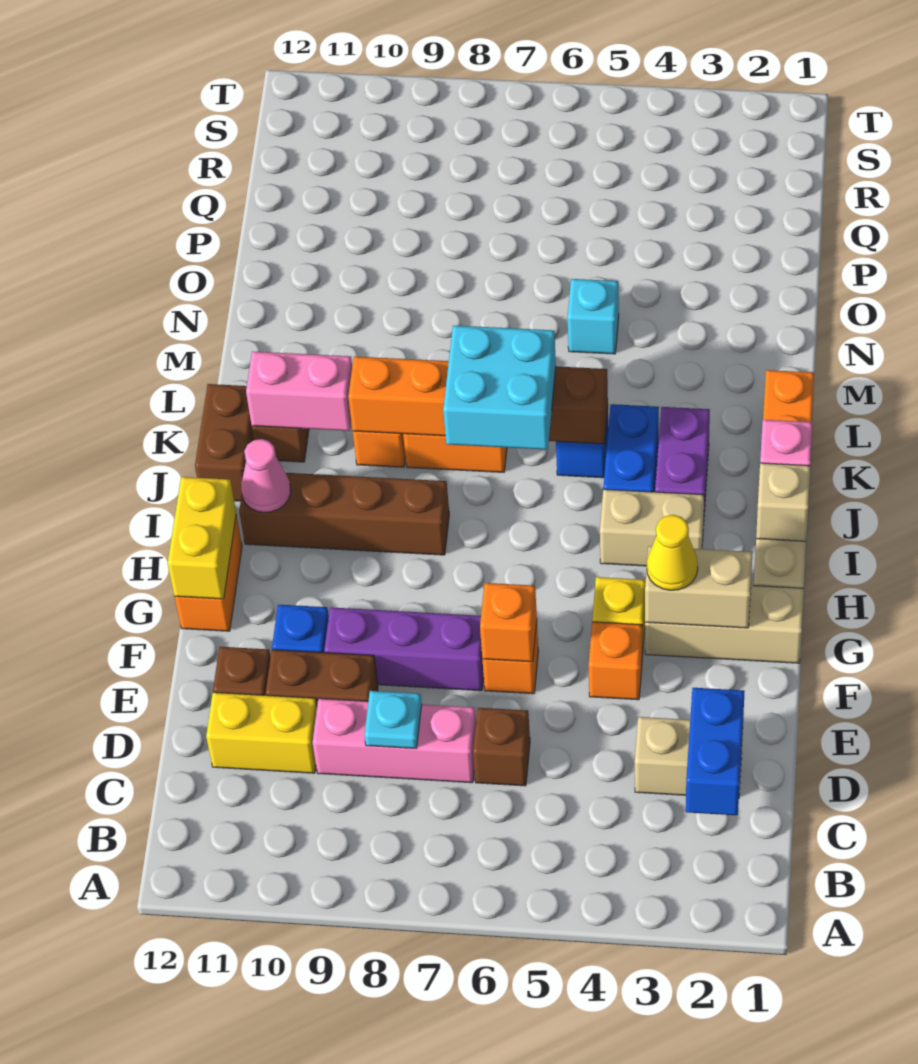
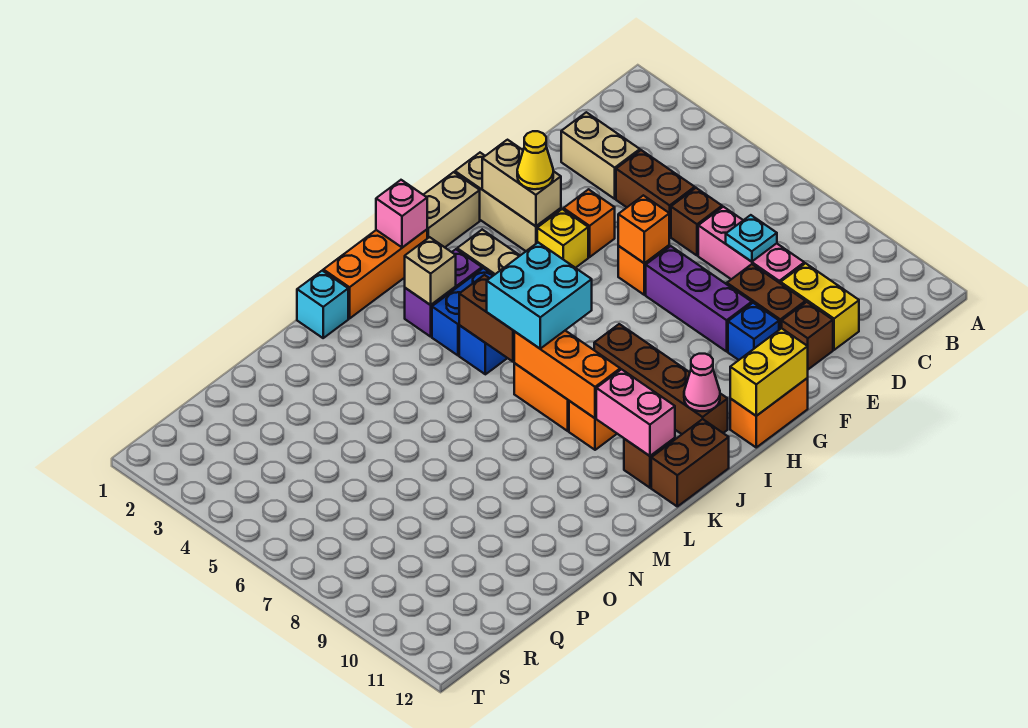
blue 1x2 brick [686,688,744,815] -> none
none -> brown 1x2 brick [616,150,695,237]
tan 1x1 brick [756,463,810,541] -> tan 1x1 brick moved to [405,237,456,305]
cyan 1x1 brick [567,279,619,354] -> cyan 1x1 brick moved to [297,271,348,338]

